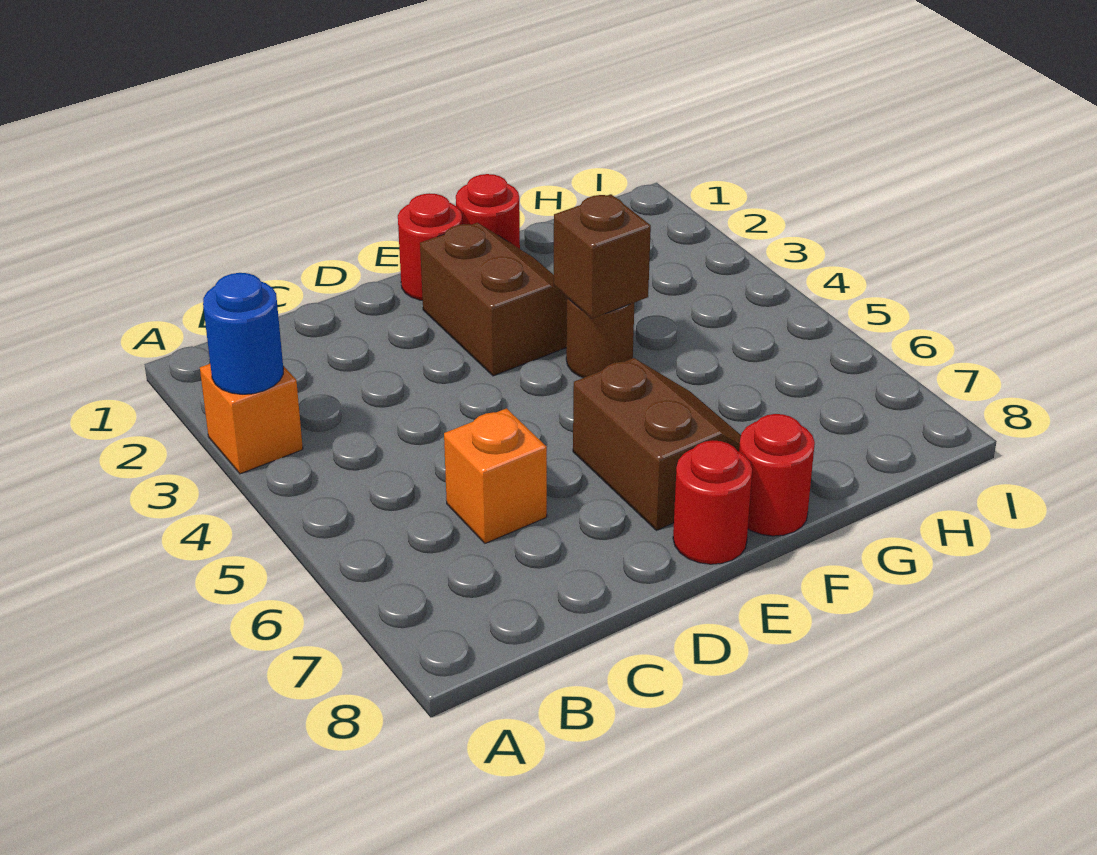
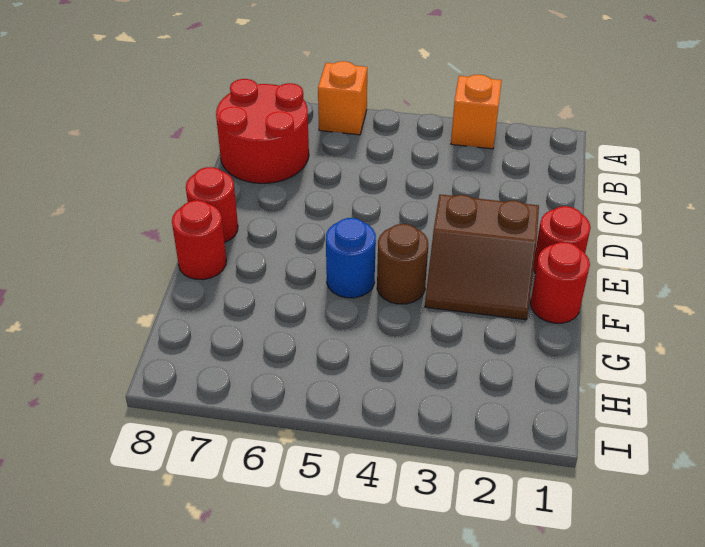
blue 1x1 round brick [203,273,283,394] -> blue 1x1 round brick moved to [326,218,376,298]
none -> red 2x2 round brick [216,79,309,183]
orange 1x1 brick [444,408,547,543] -> orange 1x1 brick moved to [318,61,367,135]
brown 2x2 slope [573,358,741,530] -> none
brown 1x1 brick [554,194,651,319] -> none

